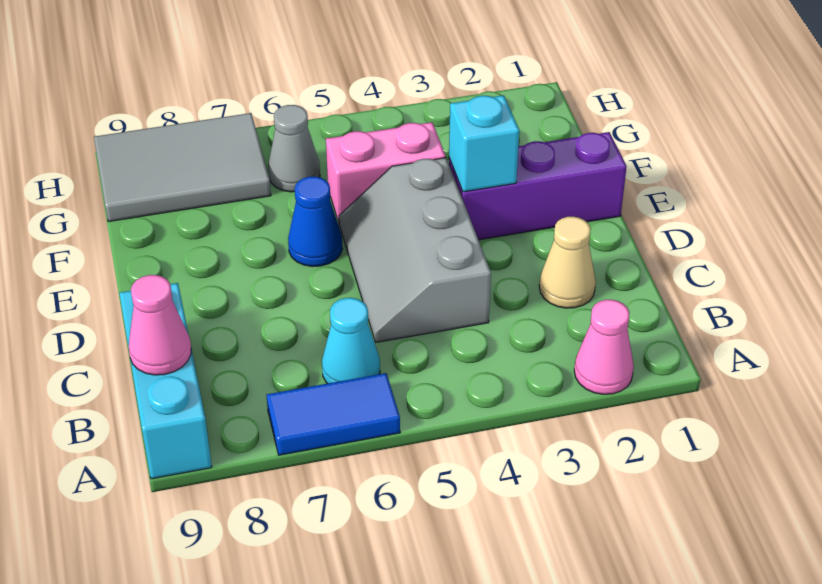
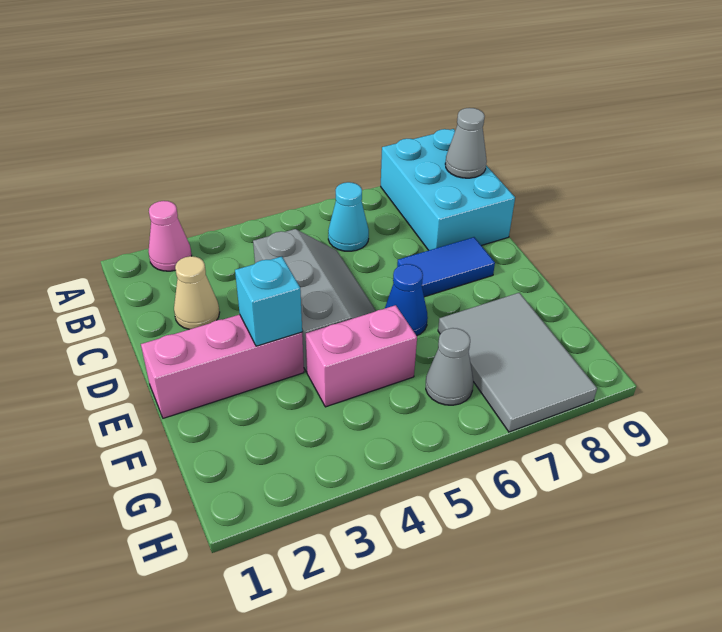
blue 1x2 tile [266,373,400,455] -> blue 1x2 tile moved to [397,237,495,297]
cyan 1x3 brick [119,283,212,479] -> cyan 2x3 brick [381,129,515,250]
pink 1x1 cone [129,275,191,375] -> grey 1x1 cone [445,108,487,178]
purple 1x3 brick [449,132,627,240] -> pink 1x3 brick [141,315,304,418]
grey 2x3 tile [94,113,271,222] -> grey 2x3 tile turned to [438,293,597,432]

